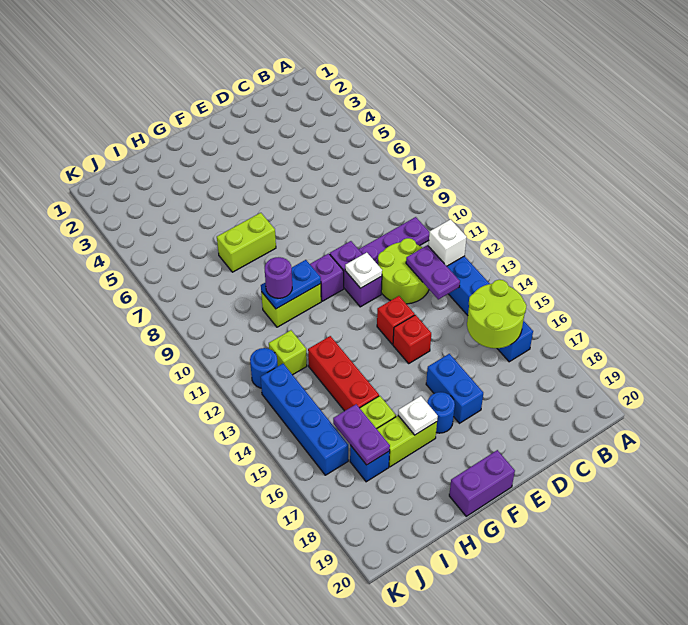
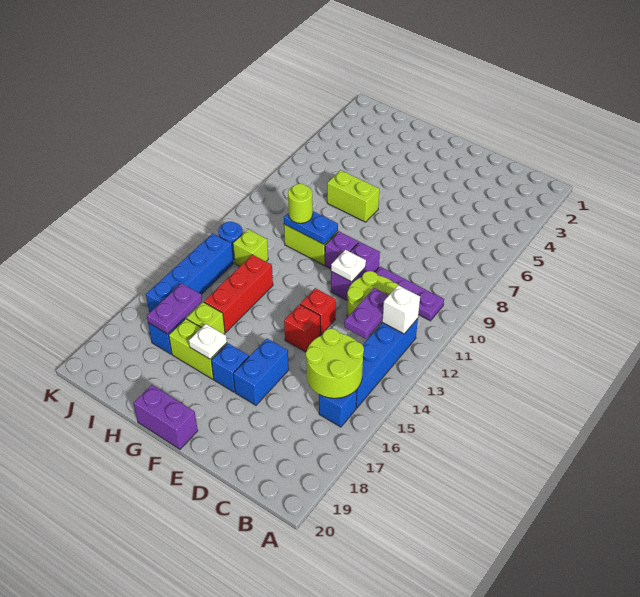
blue 1x1 round brick [427,392,455,433] -> blue 1x1 brick [211,343,249,392]
purple 1x1 round brick [265,257,292,298] -> lime 1x1 round brick [288,184,313,223]

